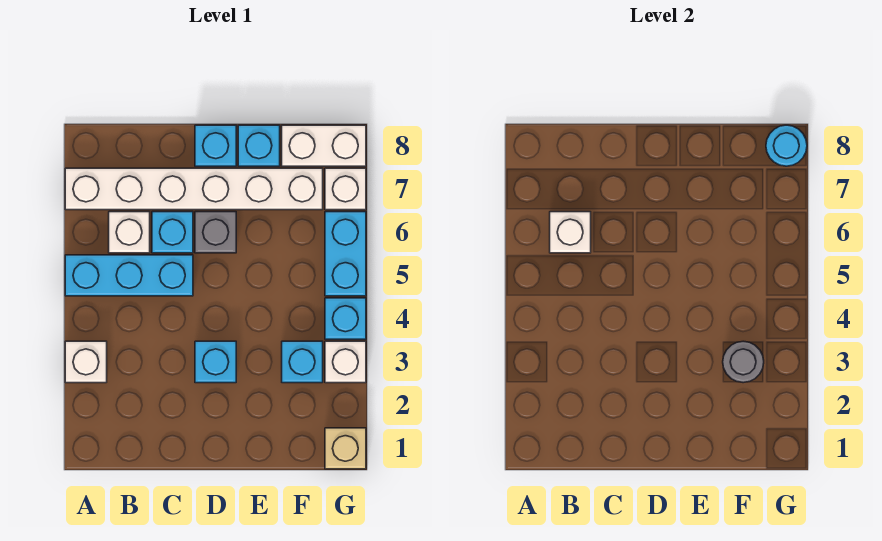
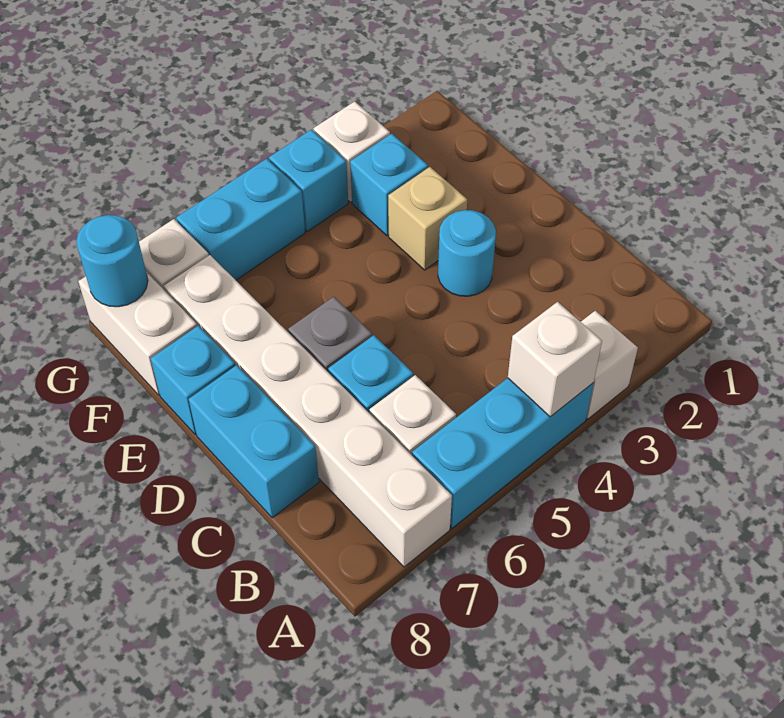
cyan 1x3 brick [65,255,193,296] -> cyan 1x3 brick turned to [412,378,593,528]
white 1x1 brick [550,212,591,253] -> white 1x1 brick moved to [508,302,602,417]
cyan 1x1 brick [195,341,236,383] -> cyan 1x1 round brick [438,210,496,296]
cyan 1x1 brick [195,125,236,166] -> cyan 1x2 brick [189,365,319,518]
grey 1x1 round brick [723,341,764,383] -> none
tan 1x1 brick [325,428,366,469] -> tan 1x1 brick moved to [388,167,467,270]

